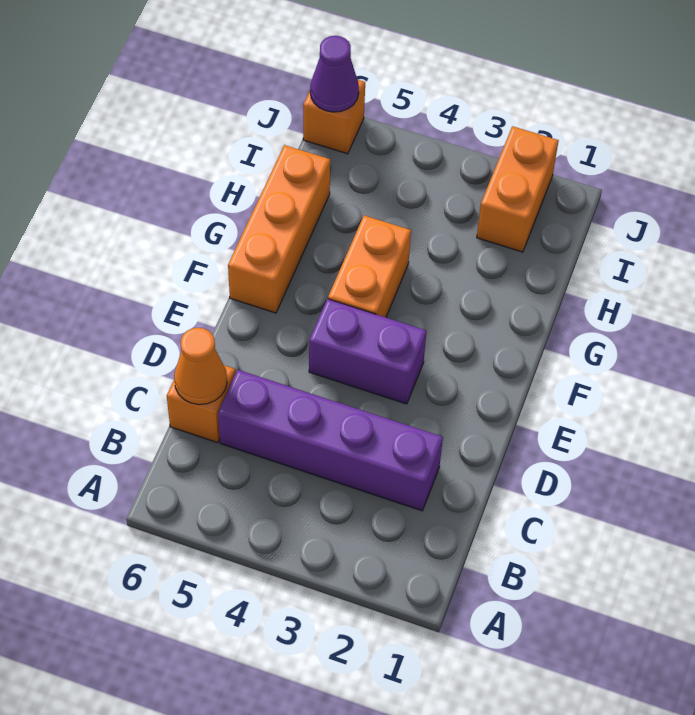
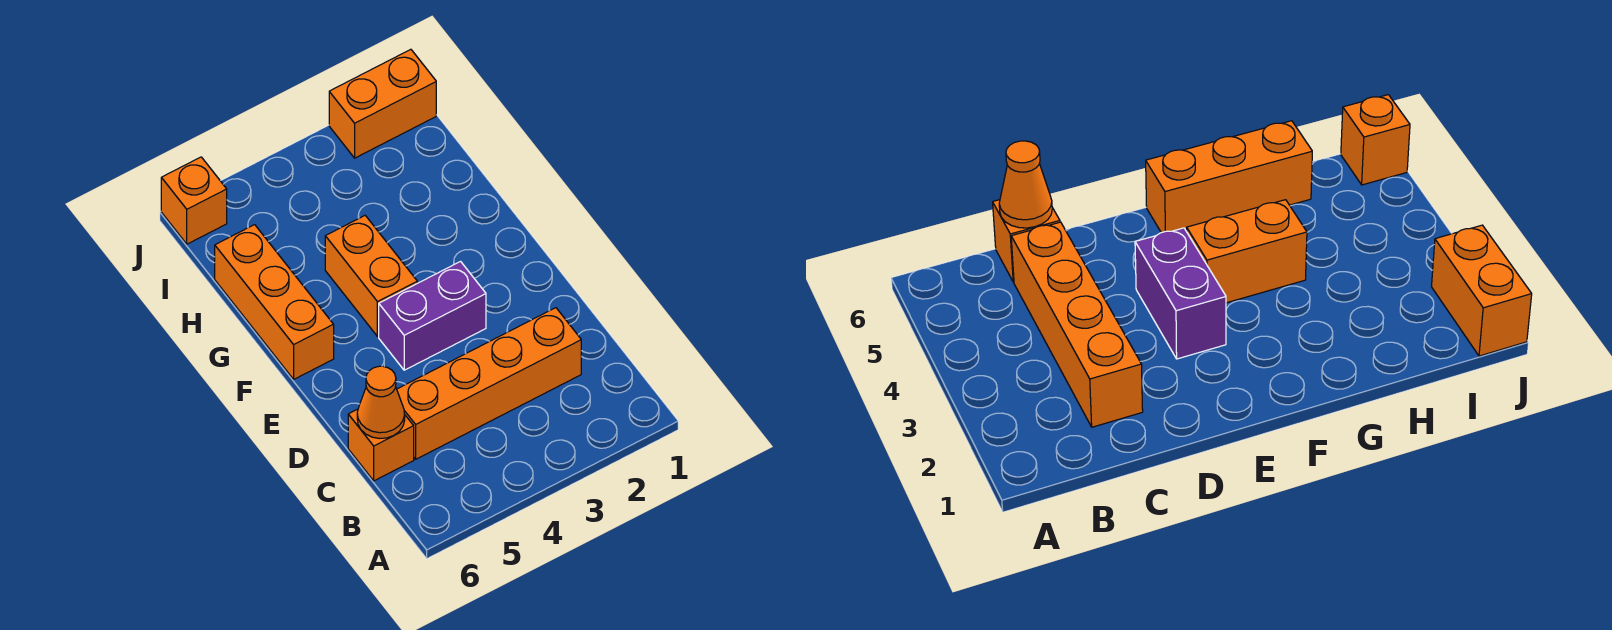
purple 1x4 brick [218,370,443,511] -> orange 1x4 brick [397,308,581,459]
orange 1x2 brick [477,126,559,252] -> orange 1x2 brick turned to [329,49,436,158]
purple 1x1 cone [310,36,359,112] -> none

